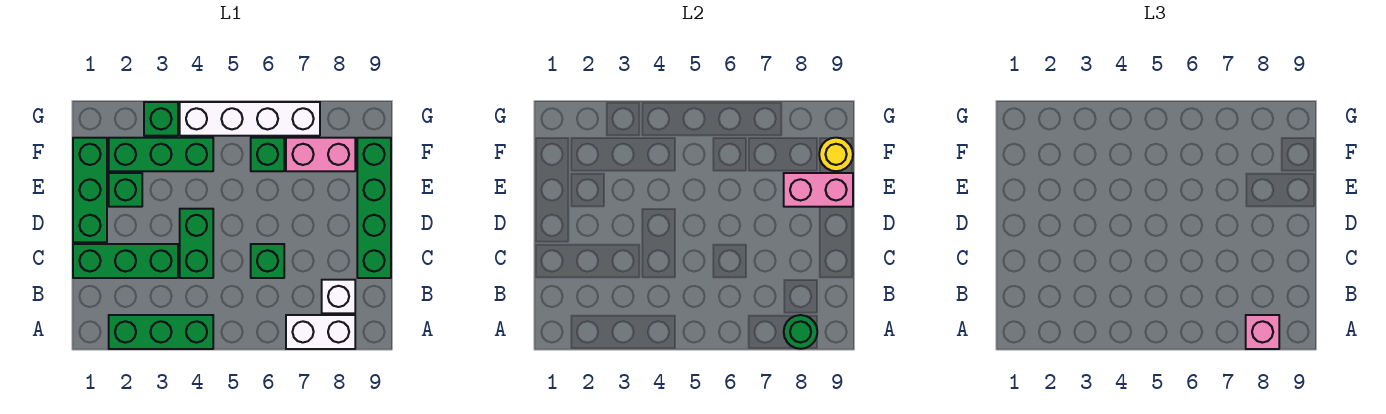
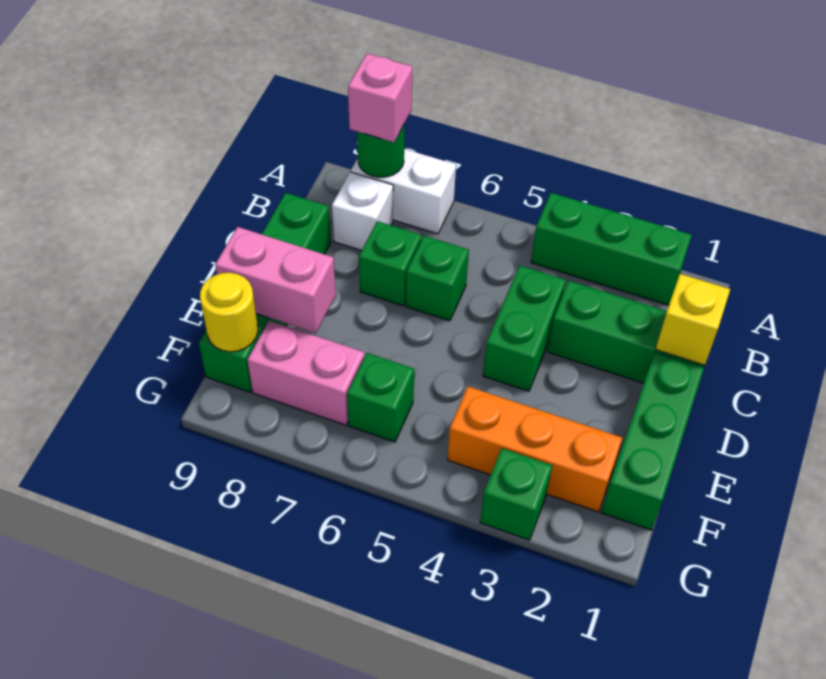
none -> yellow 1x1 brick [656,274,730,365]
green 1x1 brick [109,173,142,207] -> green 1x1 brick moved to [359,221,422,306]
green 1x3 brick [109,138,213,171] -> orange 1x3 brick [447,387,622,512]
white 1x4 brick [180,102,320,136] -> none

